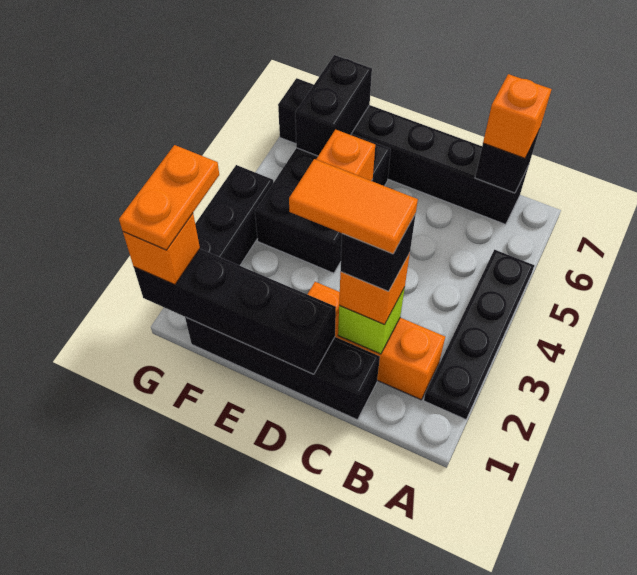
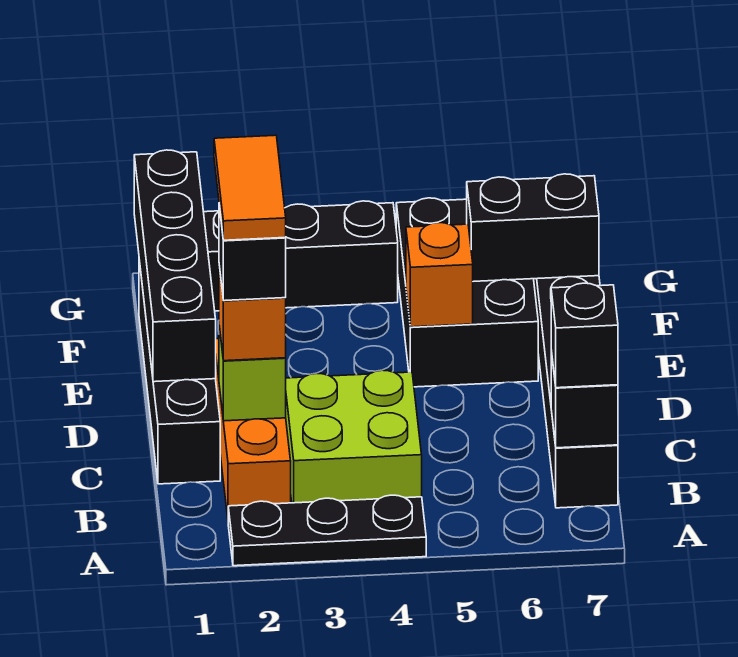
black 1x4 plate [424,250,534,419] -> black 1x3 plate [228,495,426,566]
none -> lime 2x2 brick [286,370,422,503]
orange 1x1 brick [483,74,552,158] -> black 1x1 brick [551,283,618,388]
black 2x3 brick [255,134,391,273] -> black 2x3 brick turned to [396,198,538,387]
orange 1x1 brick [123,214,200,285] -> none
orange 1x2 plate [119,145,219,250] -> none

